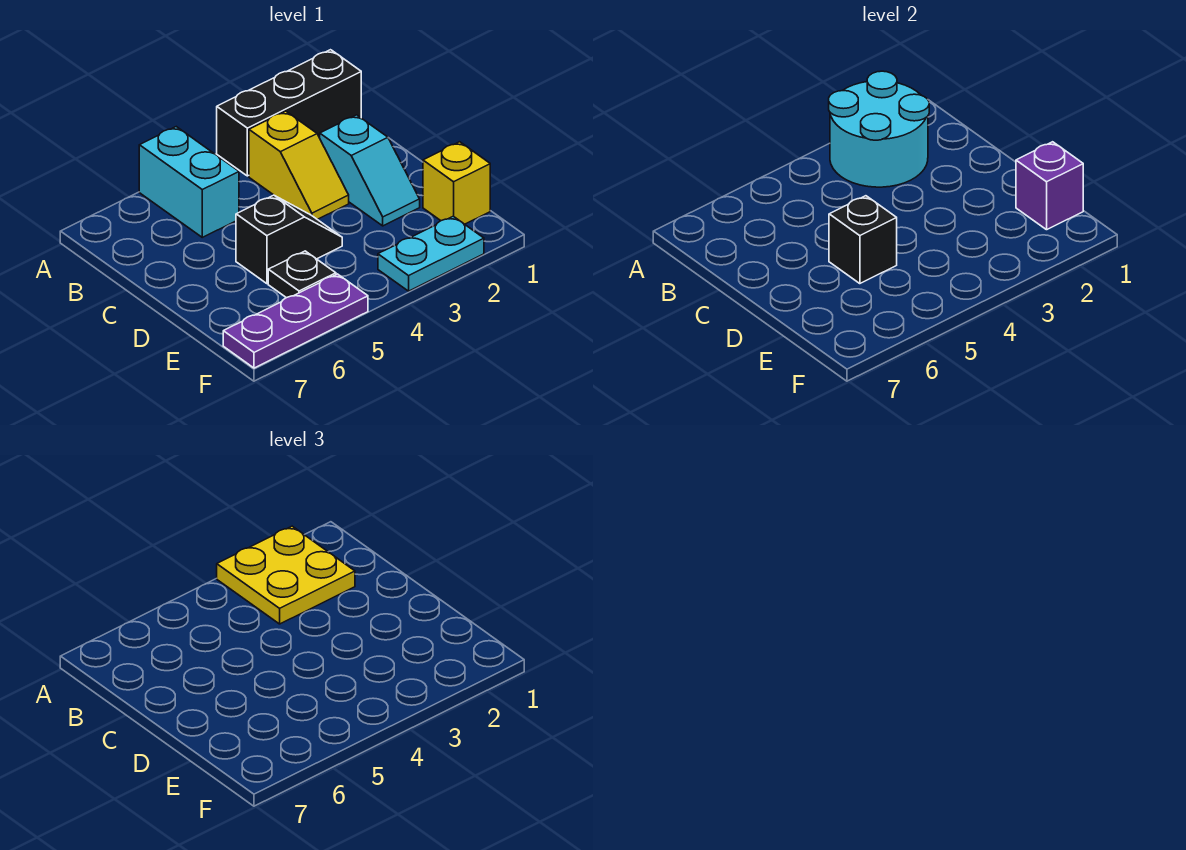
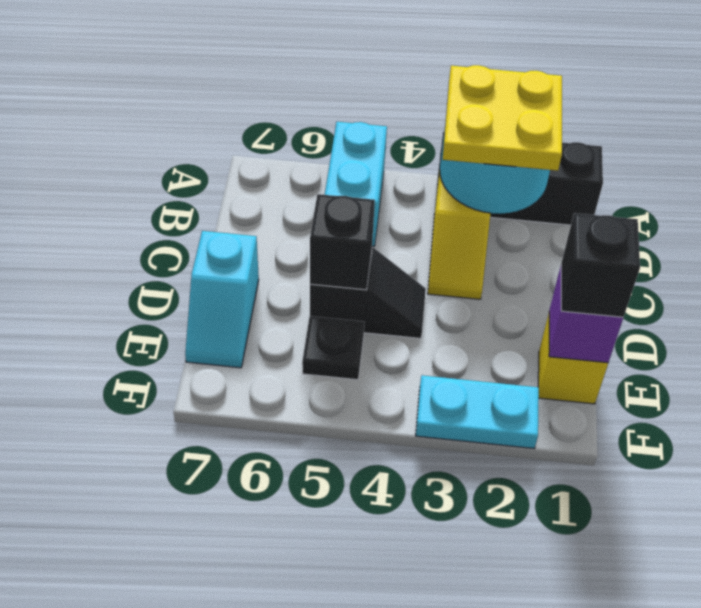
cyan 1x2 slope [320,115,420,226] -> cyan 1x2 slope moved to [185,231,259,368]
none -> black 1x1 brick [561,213,640,317]
purple 1x3 plate [223,274,368,368] -> none

